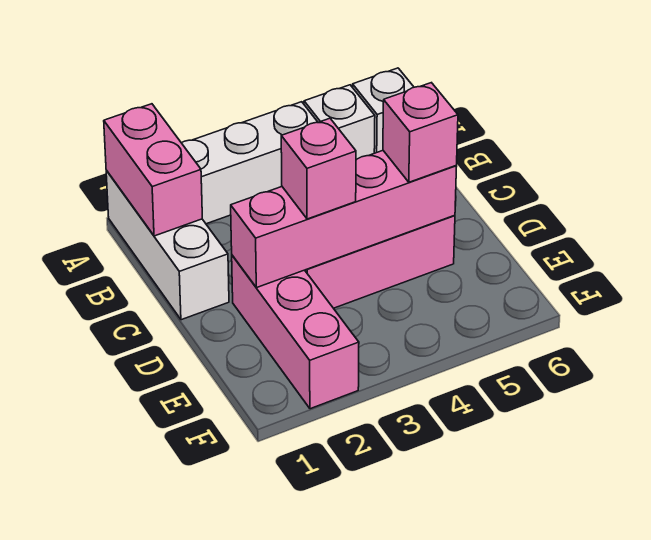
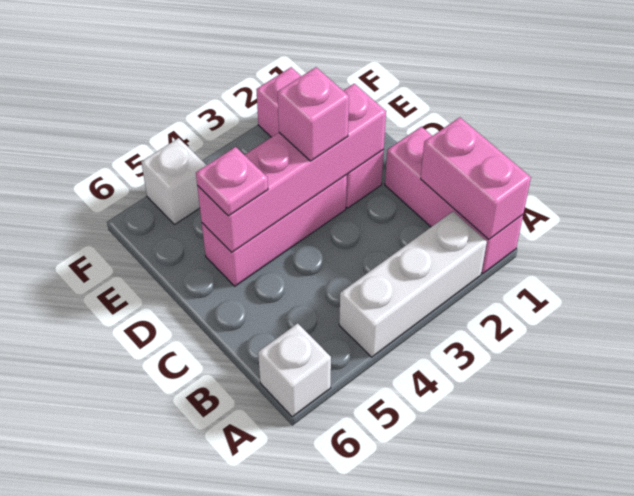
white 1x3 brick [106,170,229,320] -> pink 1x3 brick [385,127,523,274]
white 1x1 brick [304,85,375,160] -> white 1x1 brick moved to [141,138,207,225]
pink 1x1 brick [383,83,458,182] -> pink 1x1 plate [196,147,268,216]

